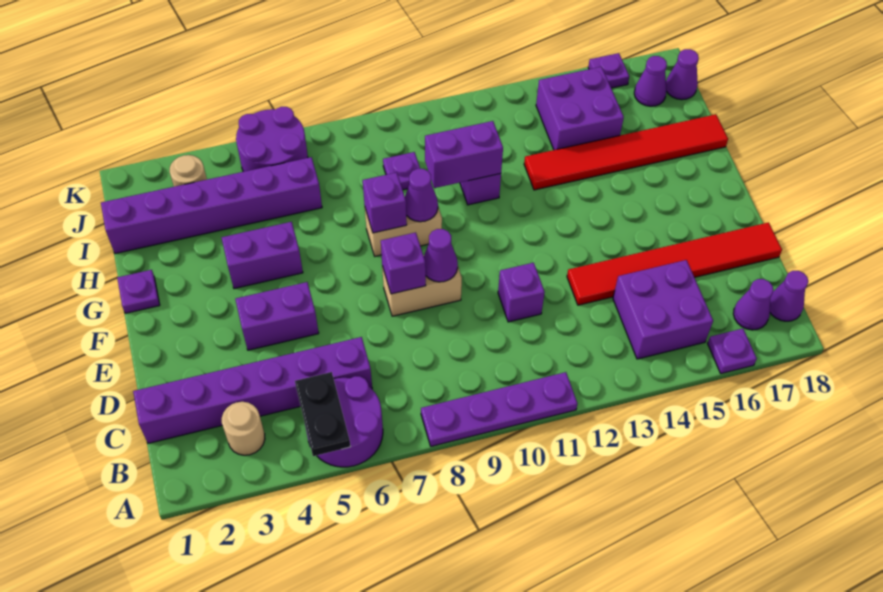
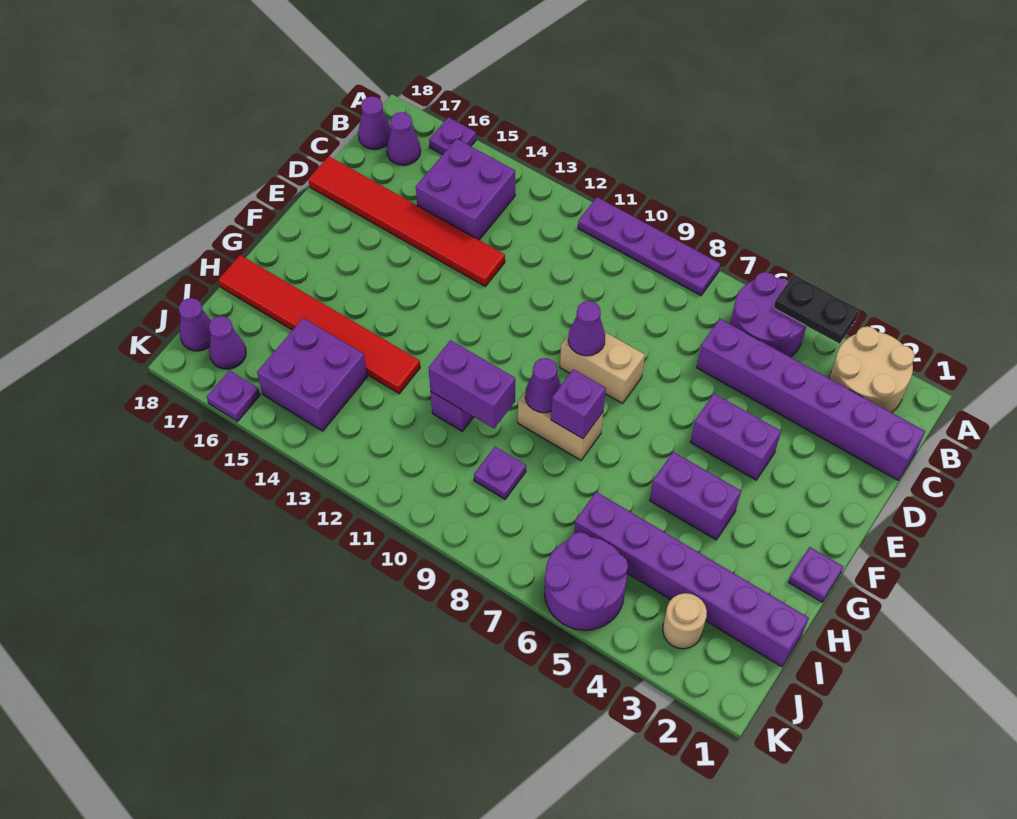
black 1x2 plate [295,372,351,456] -> black 1x2 plate turned to [774,275,860,344]
tan 1x1 round brick [222,402,265,455] -> tan 2x2 round brick [829,326,915,413]
purple 1x1 brick [498,263,545,322] -> none
purple 1x1 brick [381,232,426,294] -> none

